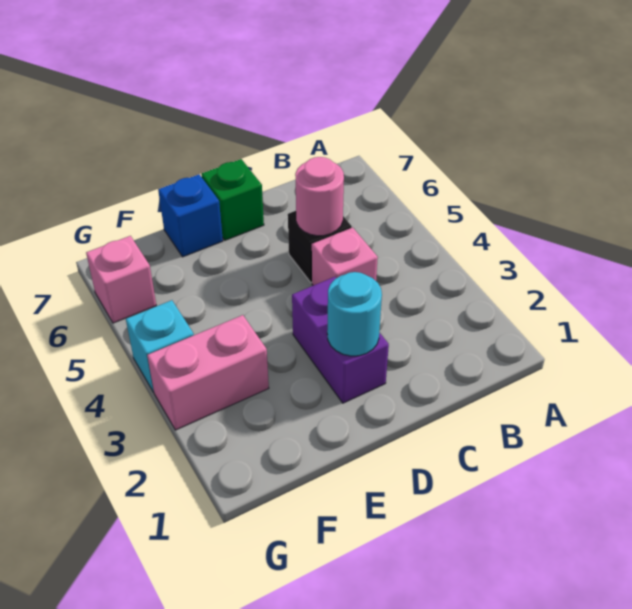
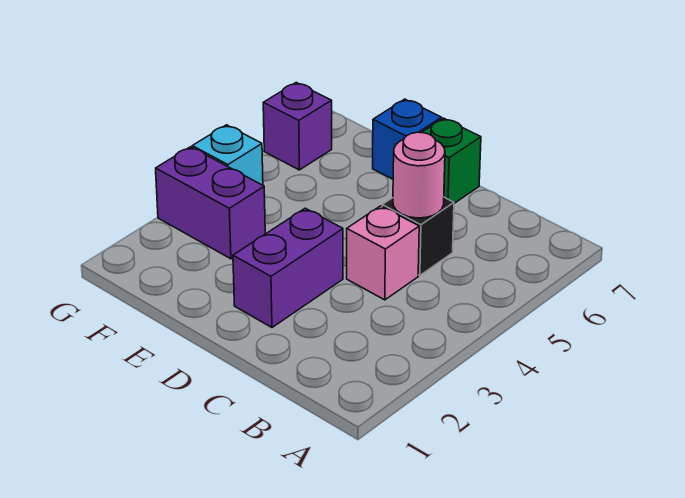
cyan 1x1 round brick [327,272,382,356] -> none
pink 1x2 brick [147,315,269,430] -> purple 1x2 brick [156,147,265,259]
pink 1x1 brick [86,236,156,323] -> purple 1x1 brick [263,83,332,170]

